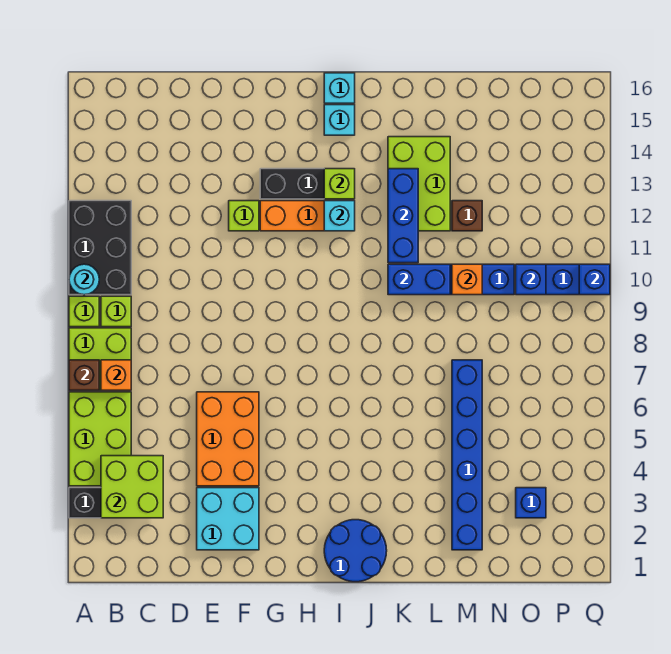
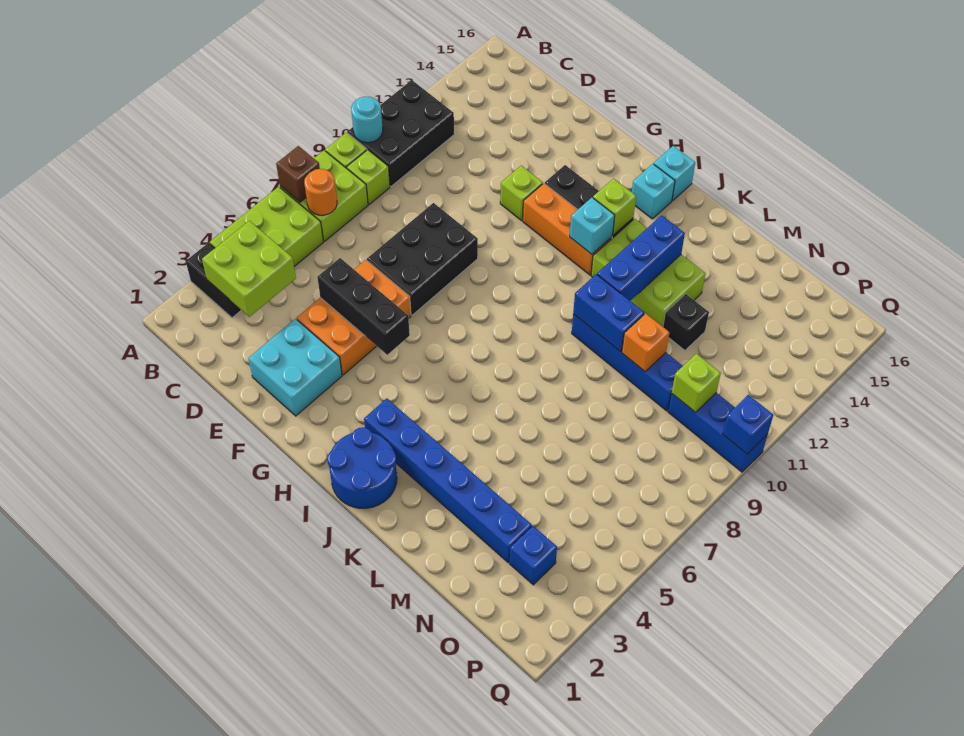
orange 1x1 brick [101,360,131,390] -> orange 1x1 round brick [304,169,337,215]
none -> black 1x3 brick [317,258,410,355]
none -> black 2x3 brick [367,203,478,315]
lime 2x3 brick [388,137,450,231] -> lime 2x3 brick turned to [591,219,705,327]
blue 1x6 brick [452,360,482,550] -> blue 1x6 brick turned to [364,399,532,562]
brown 1x1 brick [452,201,482,231] -> black 1x1 brick [663,294,709,350]
blue 1x1 brick [516,264,546,295] -> lime 1x1 brick [672,354,721,412]

